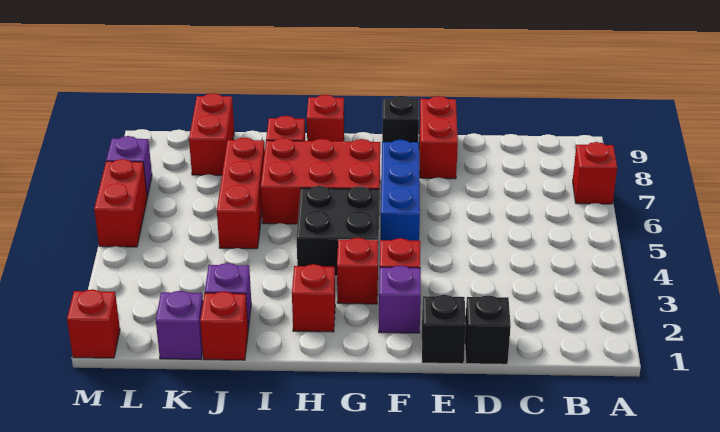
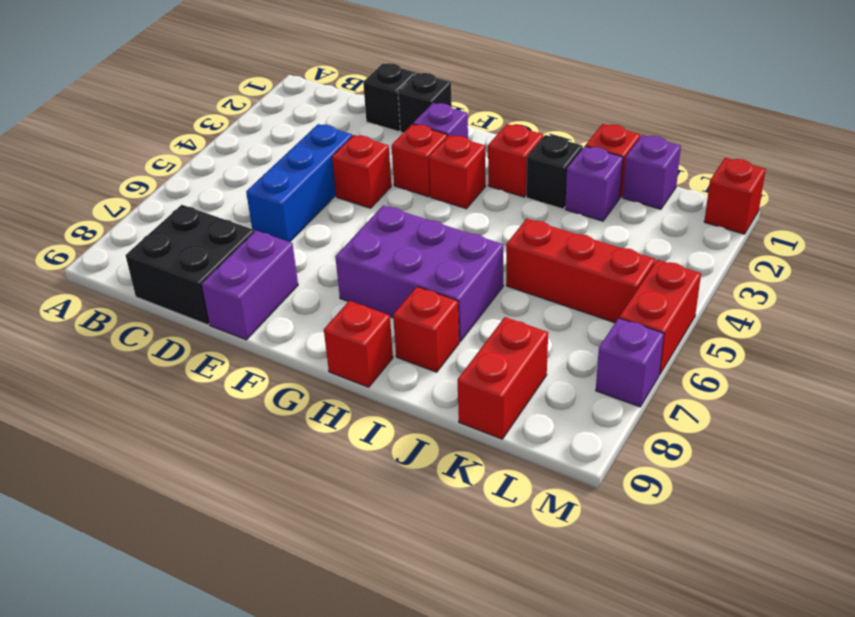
red 1x1 brick [573,142,617,204] -> red 1x1 brick moved to [332,135,391,208]
red 1x2 brick [419,96,458,179] -> purple 1x2 brick [202,231,298,340]
blue 1x3 brick [380,140,420,241] -> blue 1x3 brick moved to [246,124,352,242]
black 1x1 brick [382,96,419,142] -> black 1x1 brick moved to [526,135,583,209]
black 2x2 brick [297,186,379,276] -> black 2x2 brick moved to [126,205,254,325]
red 2x3 brick [261,138,380,224] -> purple 2x3 brick [335,205,503,342]
red 1x3 brick [217,138,265,249] -> red 1x3 brick turned to [506,219,655,323]

